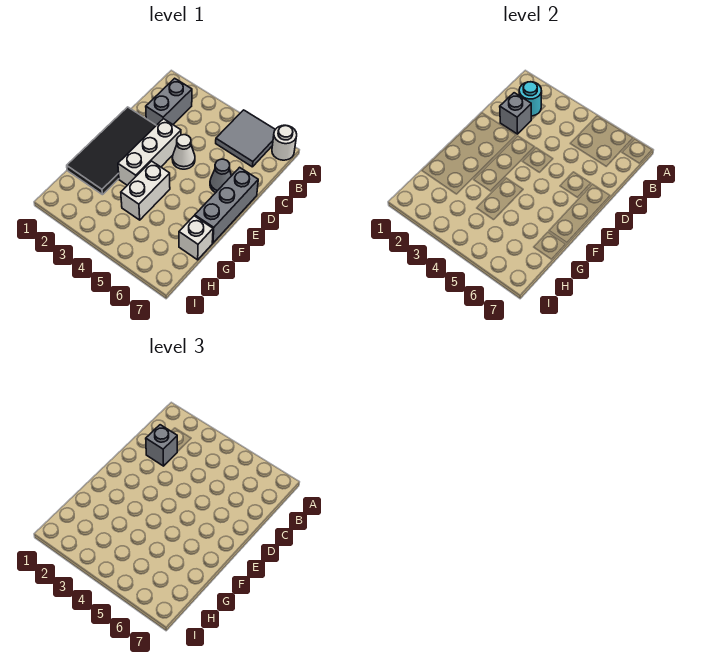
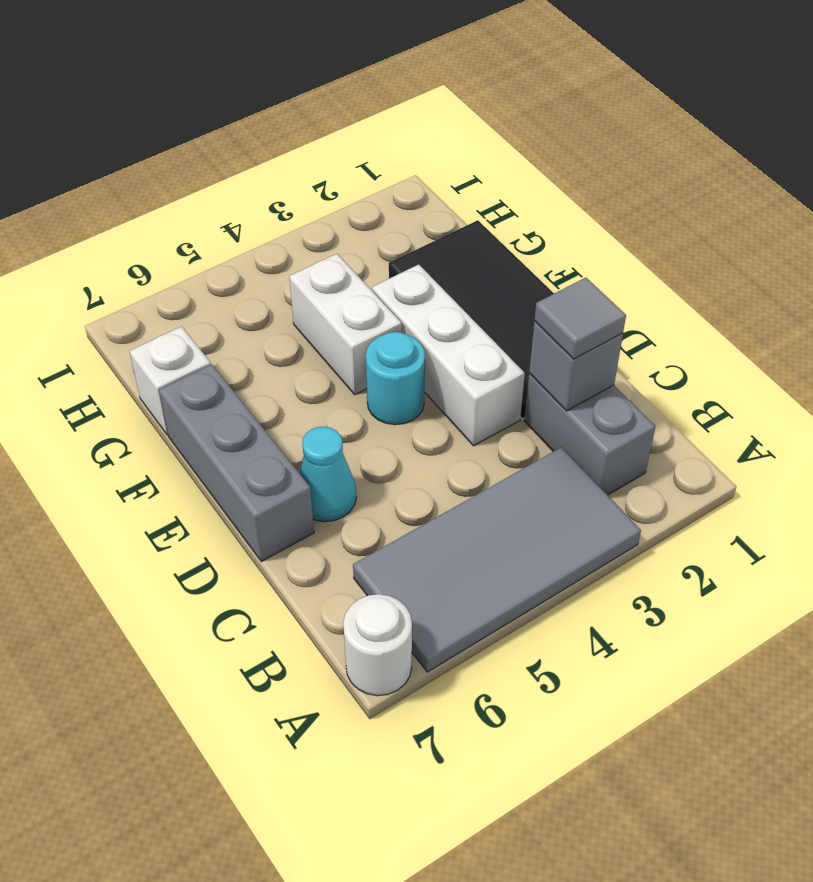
grey 2x2 tile [216,110,275,167] -> grey 2x4 tile [353,447,641,672]
cyan 1x1 round brick [519,82,542,116] -> cyan 1x1 round brick moved to [366,332,425,425]
grey 1x1 brick [146,425,177,466] -> grey 1x1 tile [534,278,626,359]
white 1x1 cone [172,135,195,169] -> none
grey 1x1 cone [210,159,231,193] -> cyan 1x1 cone [299,427,356,522]

